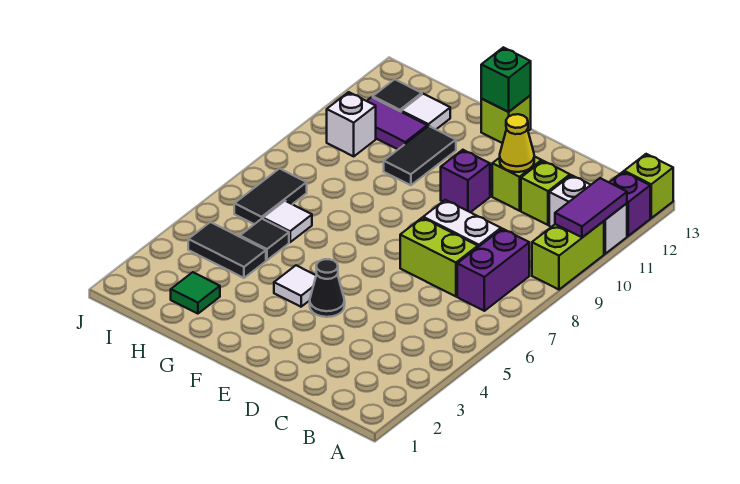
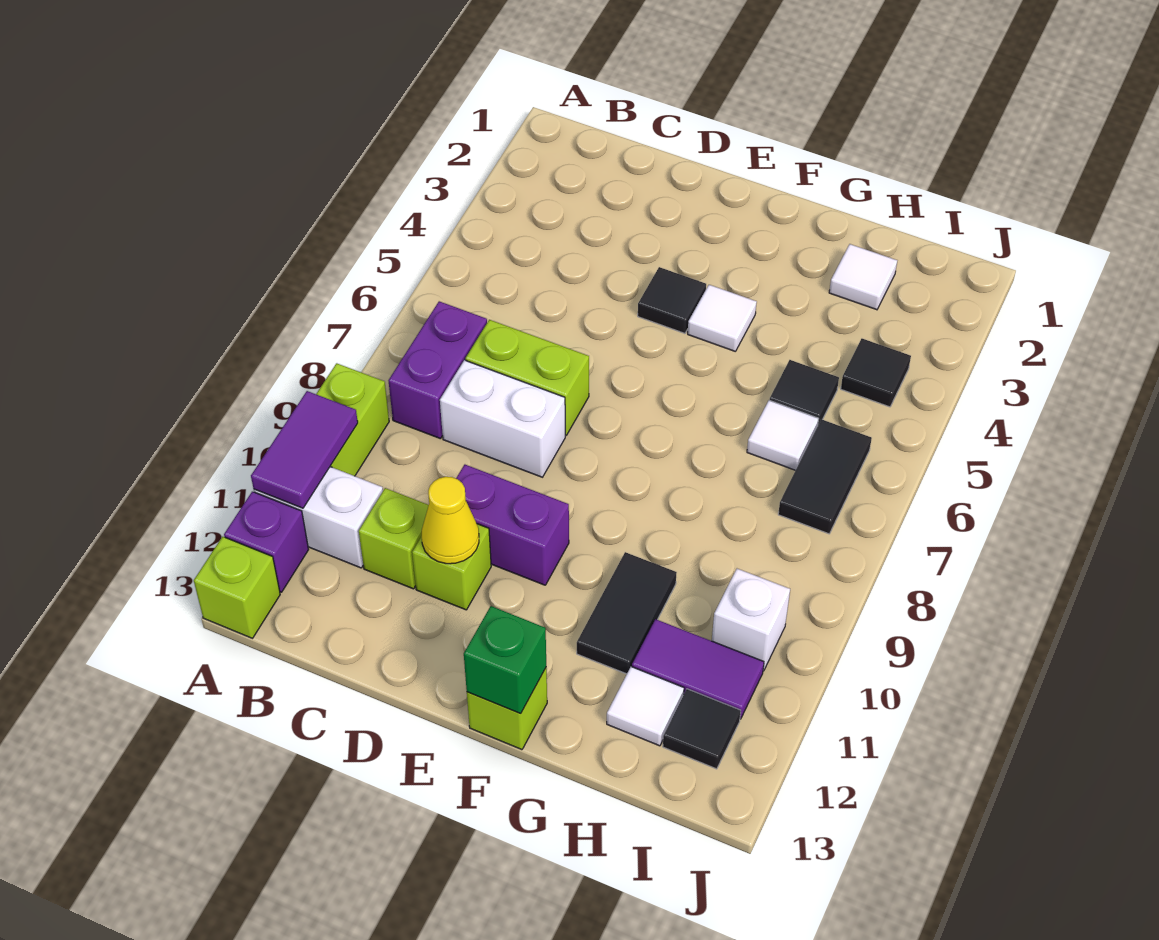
black 1x1 cone [310,259,345,317] -> black 1x1 tile [638,267,706,333]
purple 1x1 brick [441,150,490,212] -> purple 1x2 brick [456,465,569,585]
green 1x1 tile [171,272,220,314] -> white 1x1 tile [829,244,897,310]
black 1x2 tile [188,222,266,278] -> black 1x1 tile [841,339,911,407]

